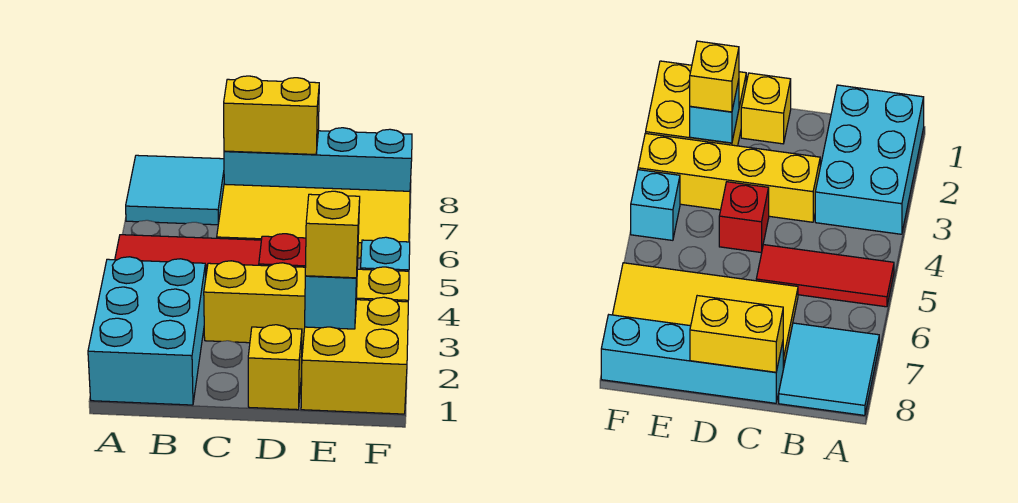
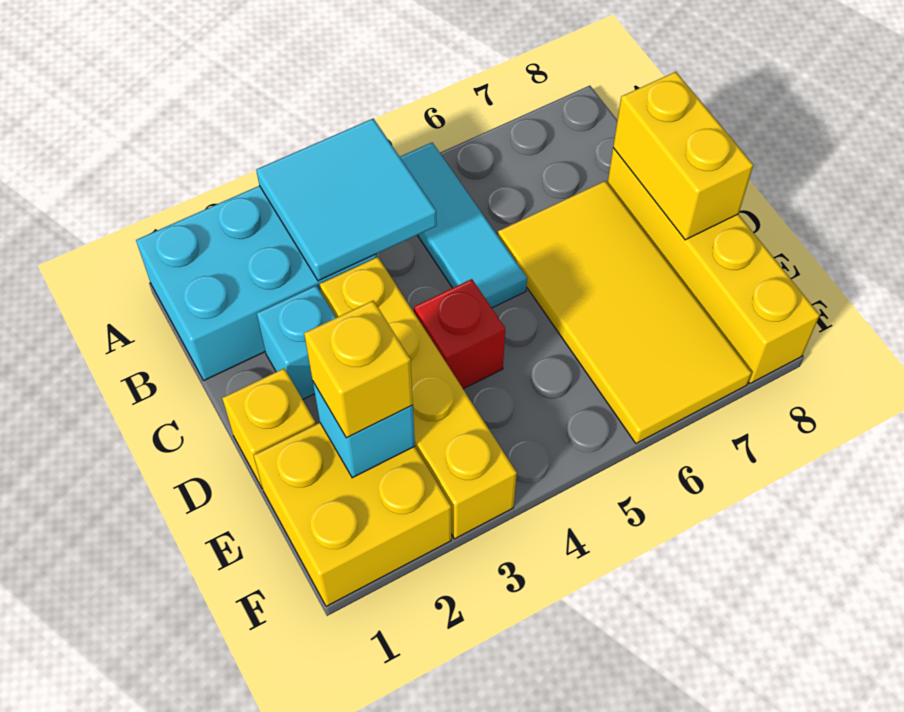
red 1x3 tile [115,235,261,273] -> cyan 1x3 tile [400,142,527,308]
cyan 2x2 tile [126,155,224,225] -> cyan 2x2 tile moved to [256,119,437,281]
cyan 1x4 brick [224,128,412,191] -> yellow 1x4 brick [608,148,820,384]
cyan 1x1 brick [361,237,410,271] -> cyan 1x1 brick moved to [257,285,336,399]

